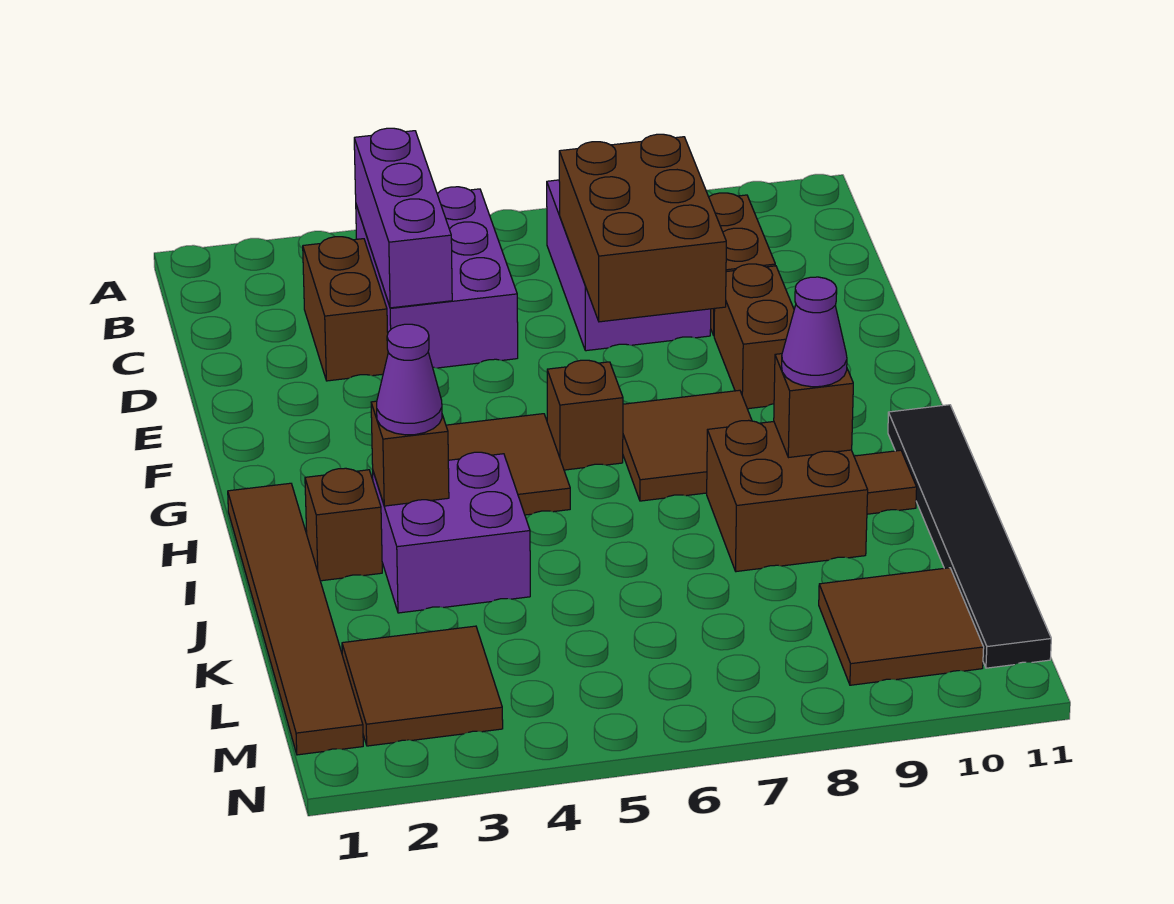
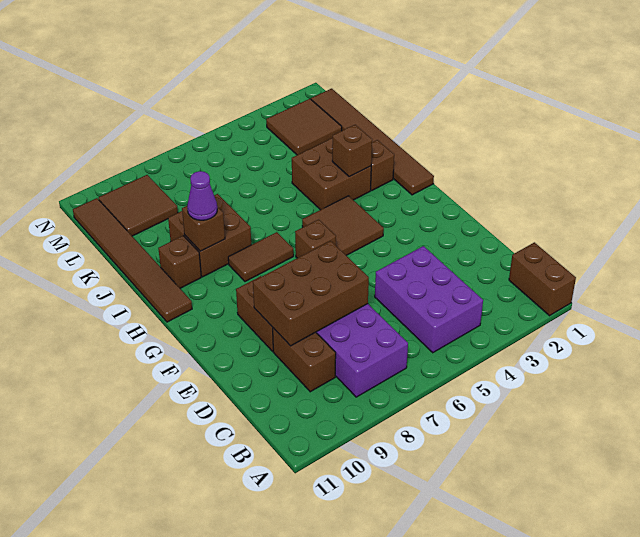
purple 1x3 brick [354,128,452,308] -> none
brown 1x2 brick [303,237,388,381] -> brown 1x2 brick moved to [509,242,576,316]
brown 2x3 brick [559,134,726,322] -> brown 2x3 brick turned to [253,241,369,346]
brown 2x2 tile [623,390,752,501] -> brown 1x2 tile [228,232,294,282]
black 1x6 tile [888,405,1051,668] -> brown 1x6 tile [73,198,192,322]
purple 2x2 brick [373,452,530,613] -> brown 2x2 brick [292,138,371,210]
purple 1x1 cone [377,324,442,435] -> none
brown 1x1 tile [854,450,917,514] -> brown 1x1 brick [158,236,201,288]

